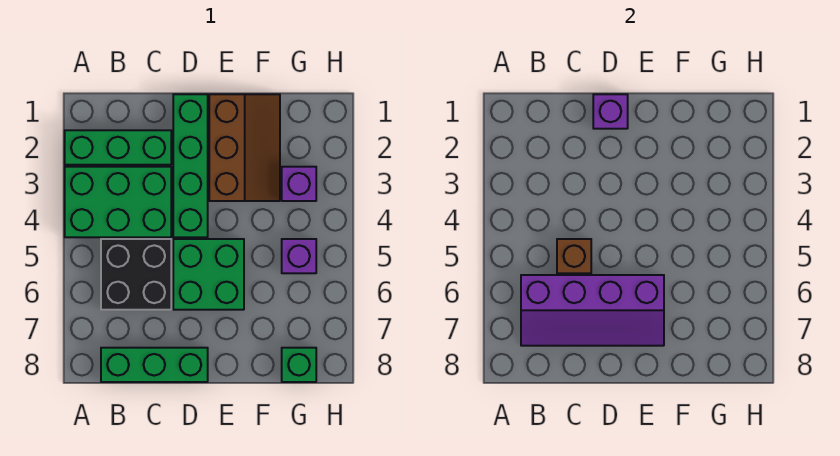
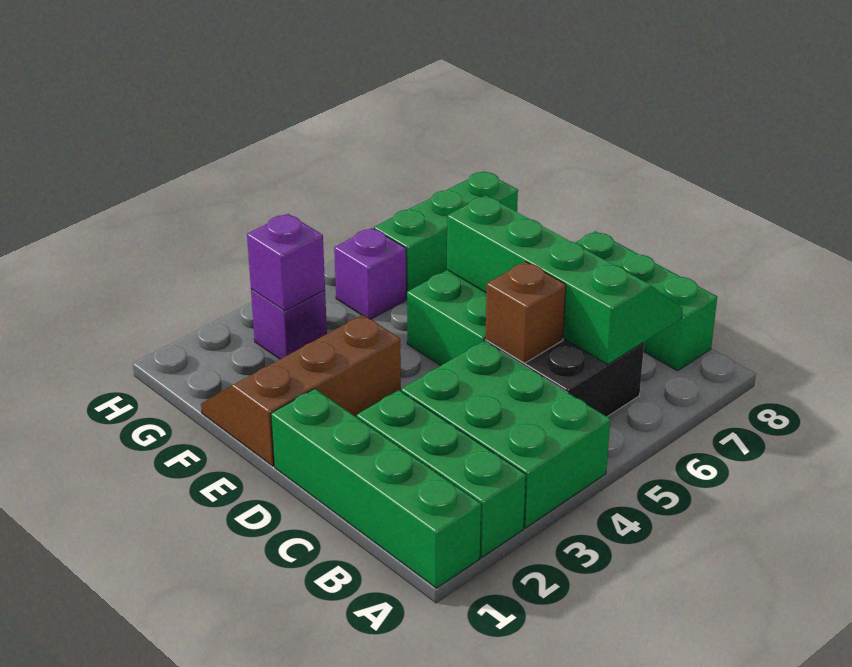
purple 2x4 slope [521,275,664,346] -> green 2x4 slope [447,195,683,364]
green 1x4 brick [173,94,208,237] -> green 1x4 brick turned to [271,389,481,588]
purple 1x1 brick [593,94,628,129] -> purple 1x1 brick moved to [247,214,325,311]
green 1x1 brick [282,348,316,382] -> green 1x3 brick [374,171,518,297]

